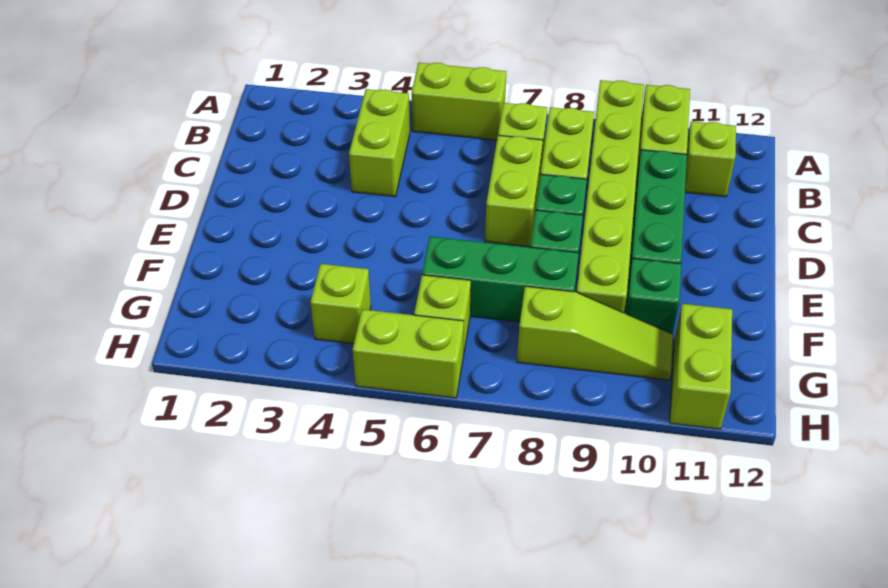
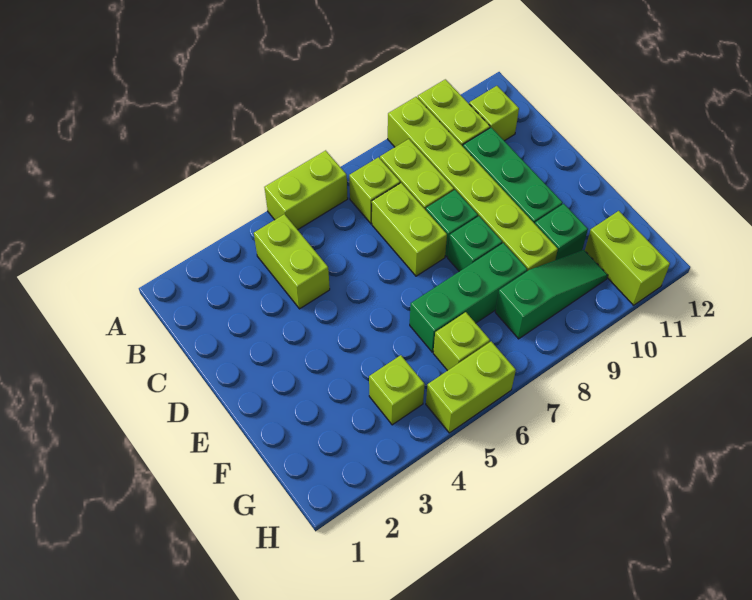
lime 1x3 slope [517,286,673,380] -> green 1x3 slope [495,250,608,339]

